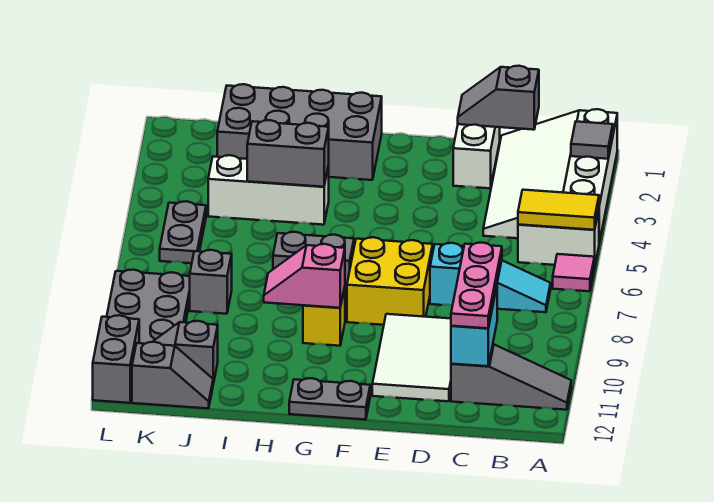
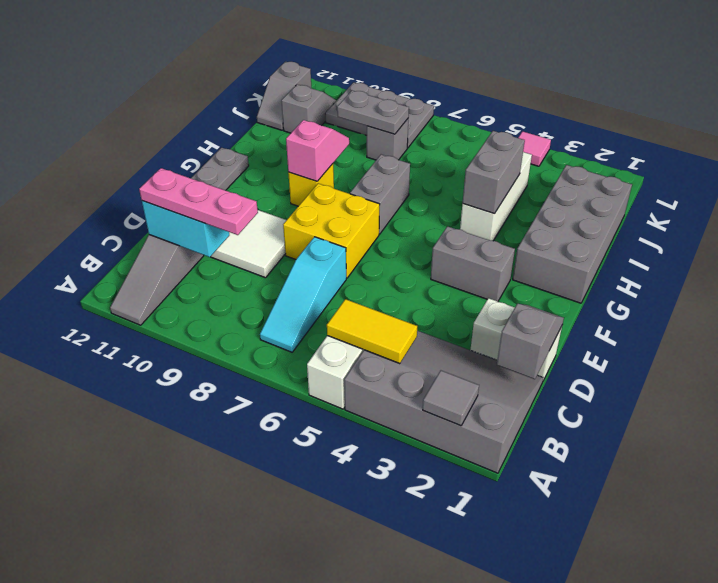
white 3x4 slope [483,109,617,243] -> grey 3x4 slope [344,331,543,473]
yellow 1x2 tile [518,190,599,230] -> yellow 1x2 tile turned to [327,299,417,364]
pink 1x1 tile [553,254,594,291] -> pink 1x1 tile moved to [518,131,551,166]
grey 1x2 plate [160,201,206,263] -> grey 1x2 plate moved to [337,91,409,134]
grey 1x2 brick [93,315,139,403] -> grey 1x2 brick moved to [431,226,515,301]

